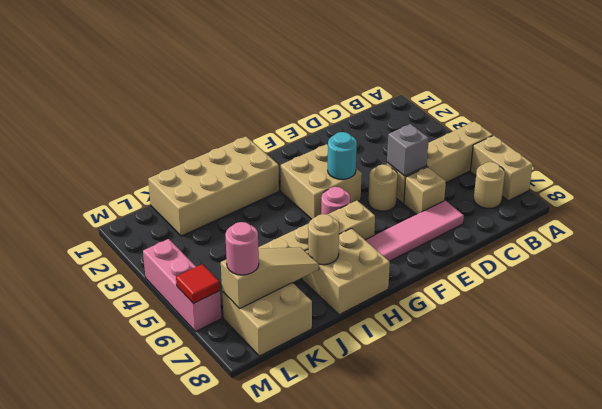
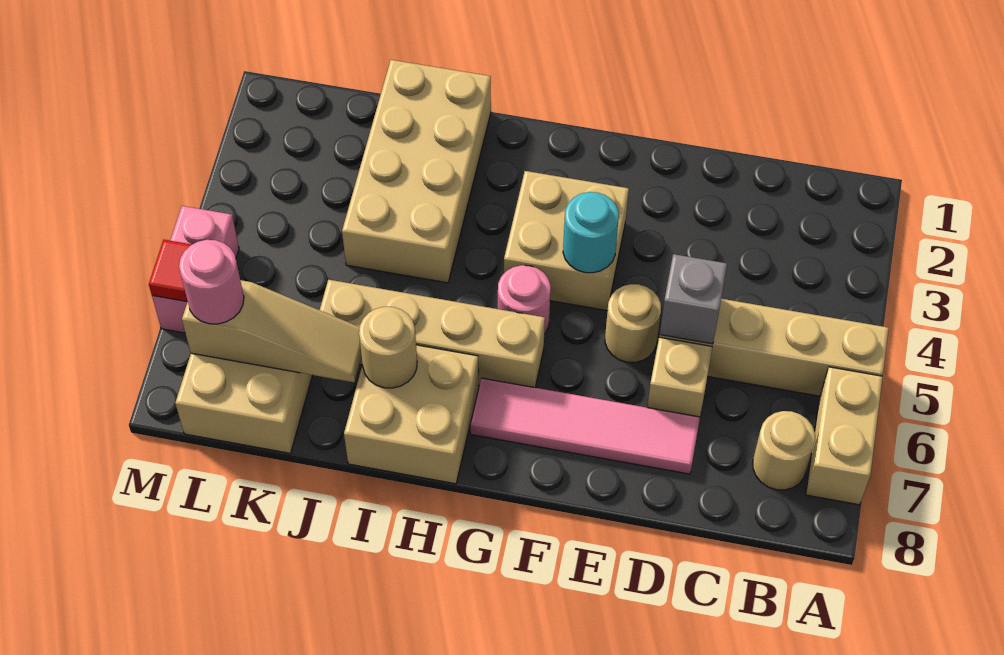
tan 2x4 brick [148,137,279,236] -> tan 2x4 brick turned to [342,60,491,283]
pink 1x3 brick [143,239,221,332] -> pink 1x2 brick [152,206,239,333]

